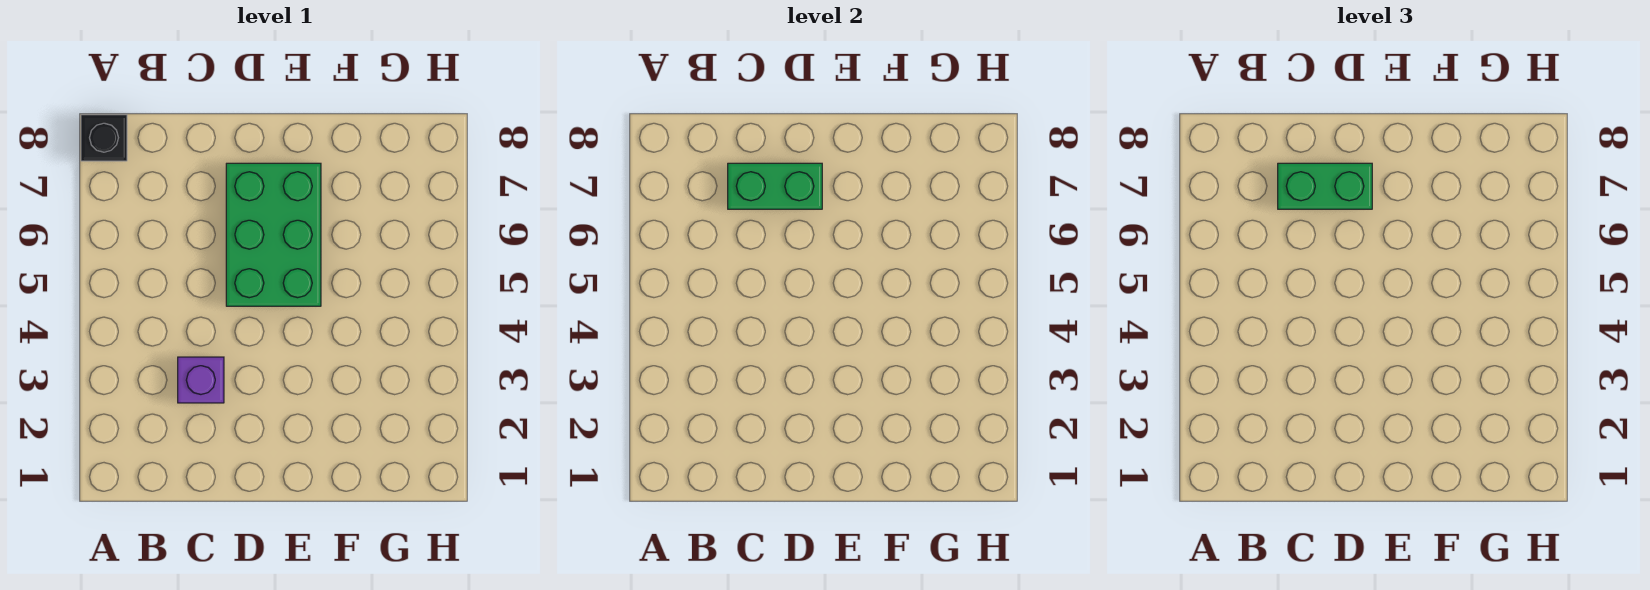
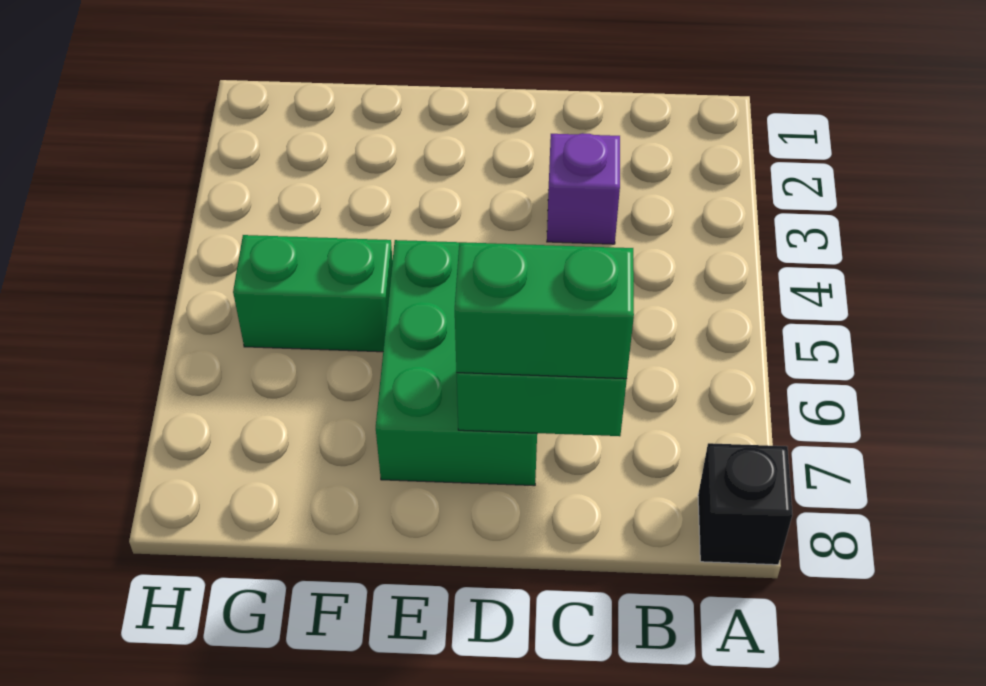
none -> green 1x2 brick [233,235,393,352]

